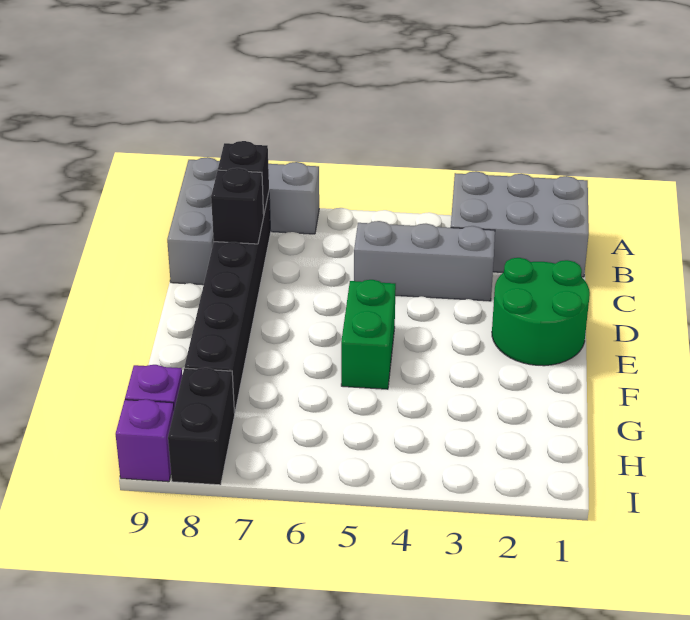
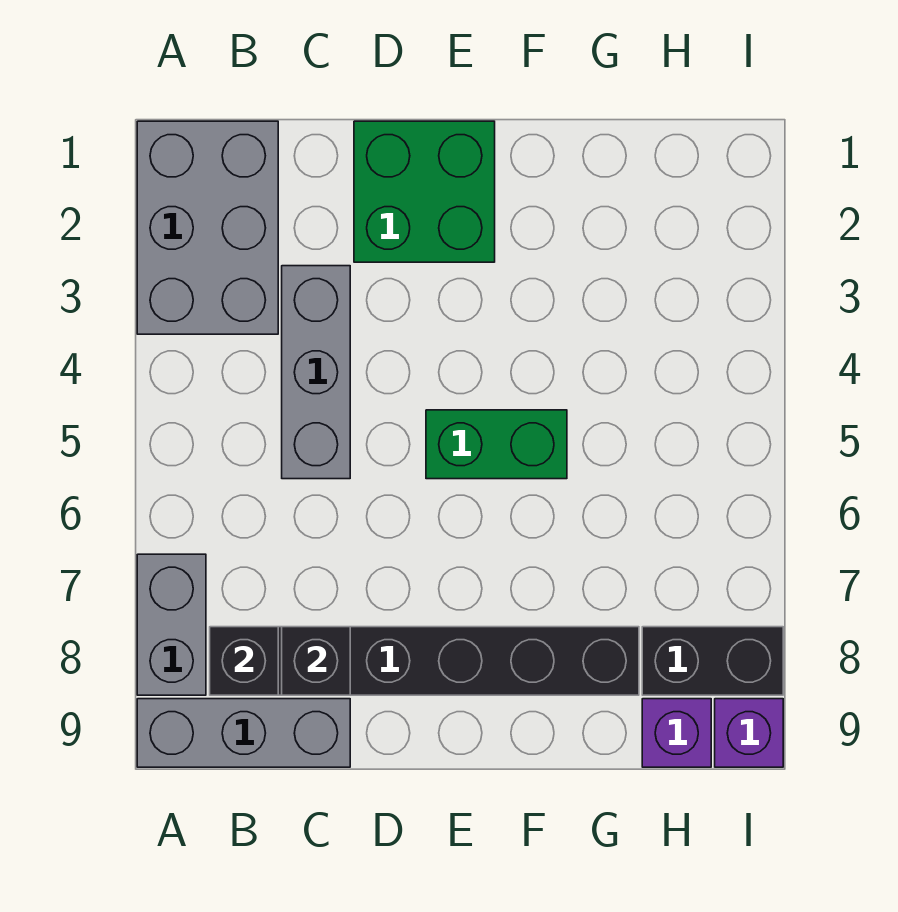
green 2x2 round brick [492,258,590,366] -> green 2x2 brick [354,121,495,262]

